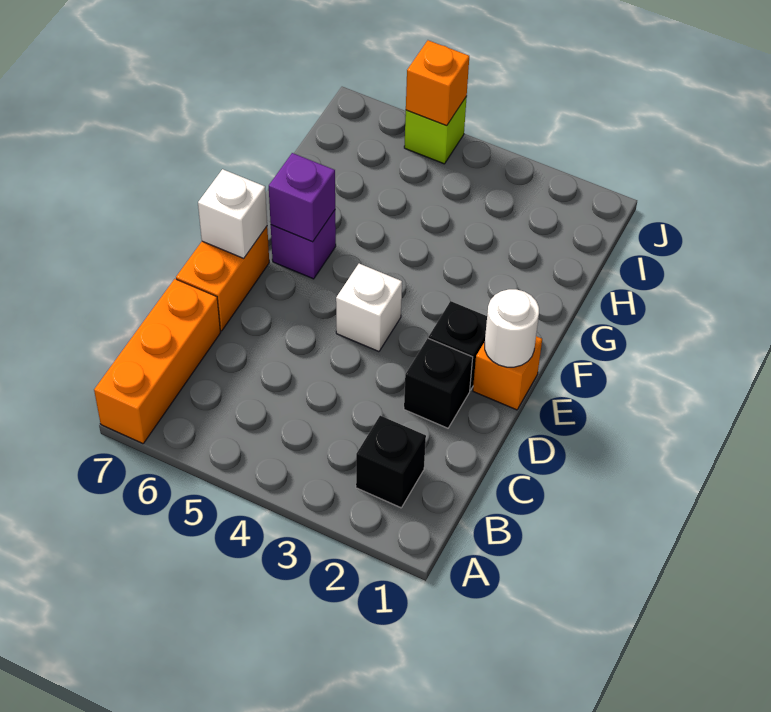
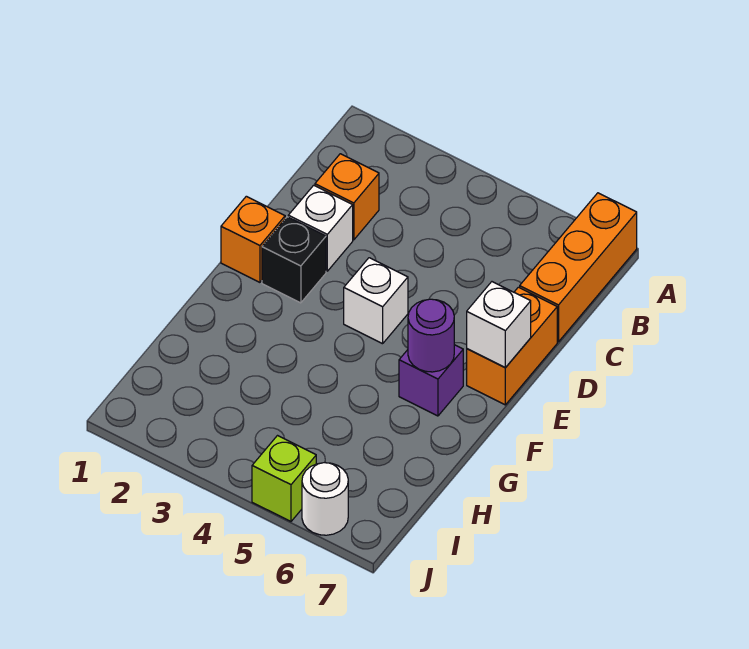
black 1x1 brick [356,416,426,508] -> none
black 1x1 brick [404,338,473,428] -> white 1x1 brick [288,185,353,271]
white 1x1 round brick [485,289,539,367] -> white 1x1 round brick moved to [302,463,348,535]
purple 1x1 brick [269,153,335,242] -> purple 1x1 round brick [408,299,454,372]
orange 1x1 brick [406,40,469,126] -> orange 1x1 brick moved to [315,154,379,240]

